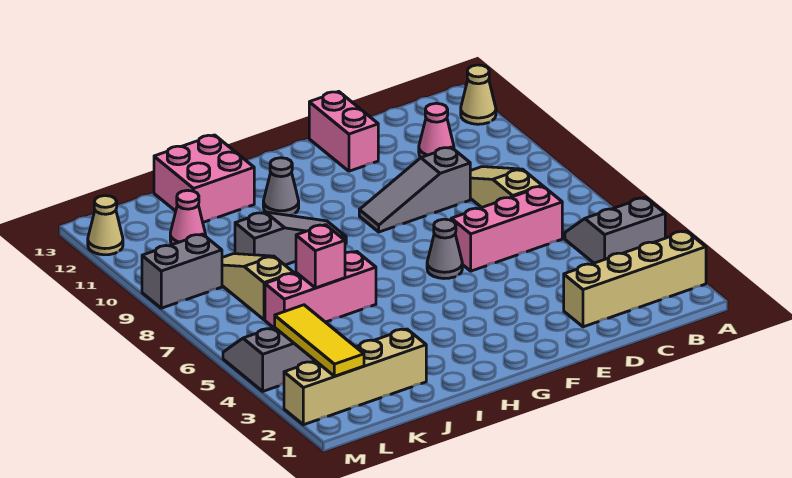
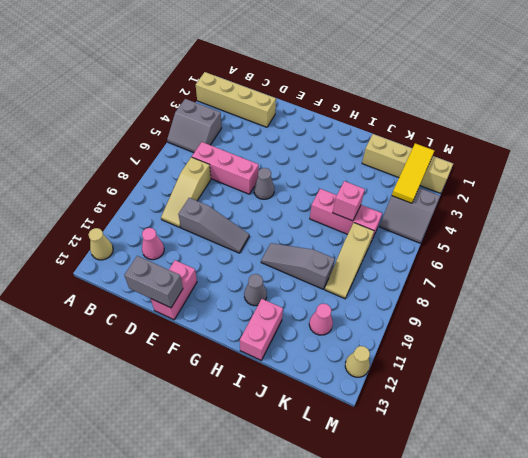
pink 2x2 brick [154,135,254,222] -> pink 1x2 brick [240,299,283,360]
grey 1x2 brick [142,234,222,308] -> grey 1x2 brick moved to [124,256,183,308]

